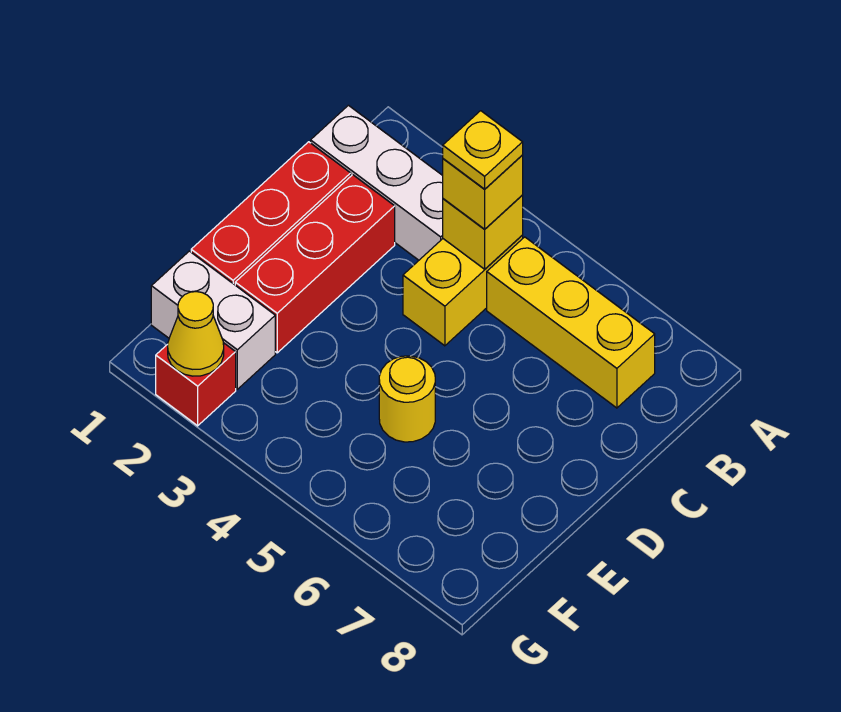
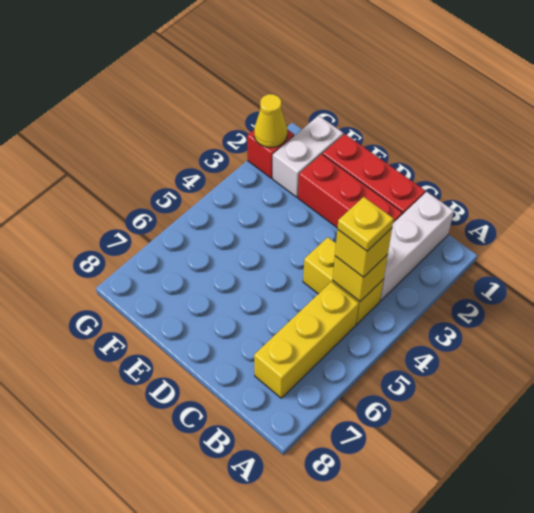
yellow 1x1 round brick [379,356,435,442] -> none

